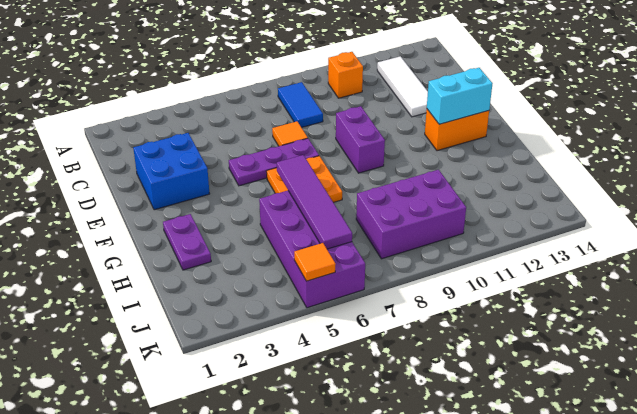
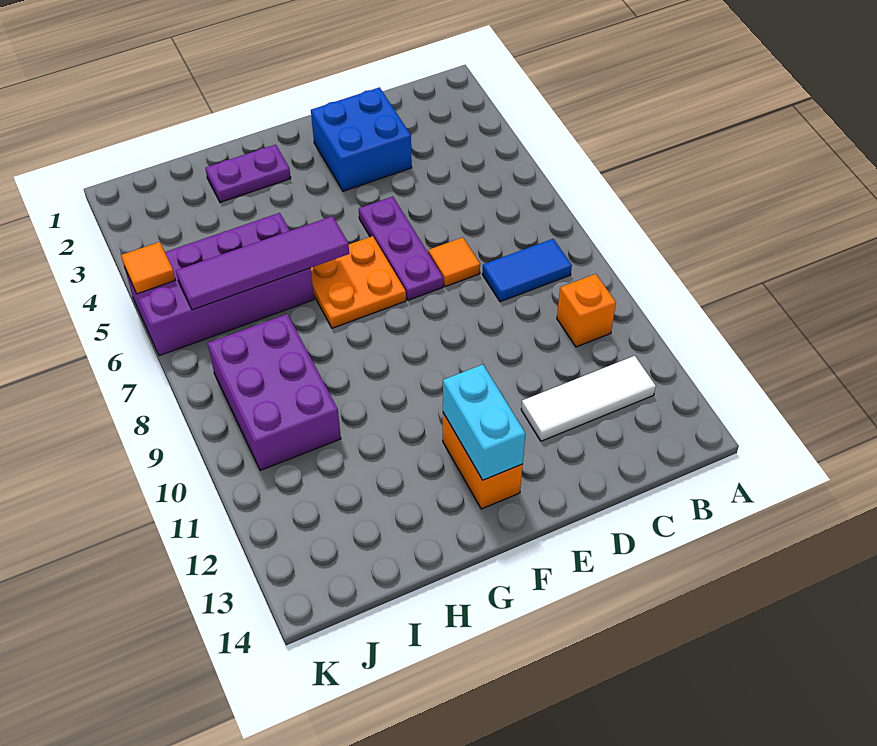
purple 1x2 brick [336,106,385,173] -> none

